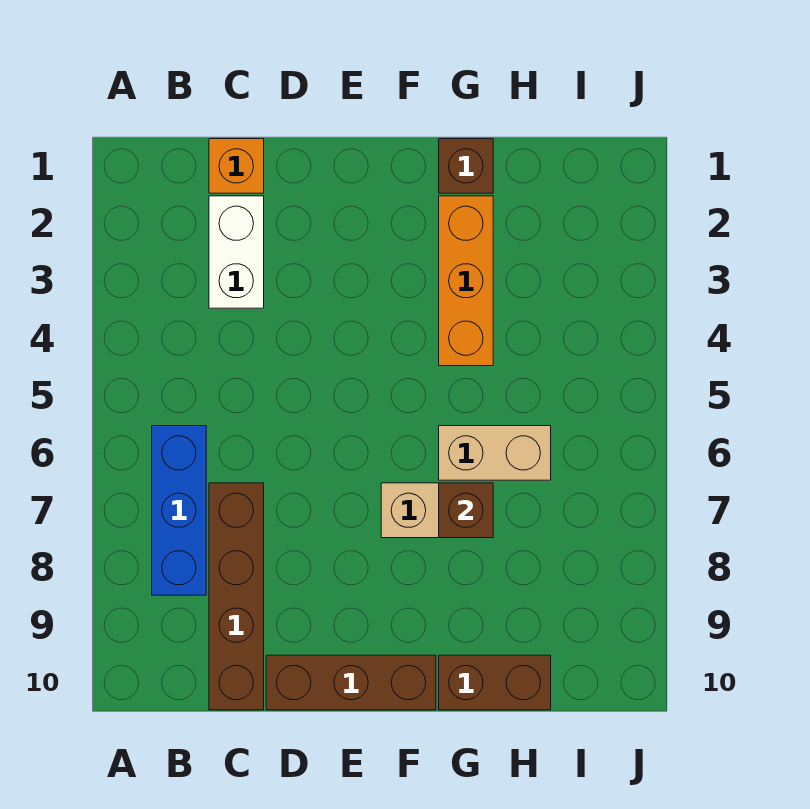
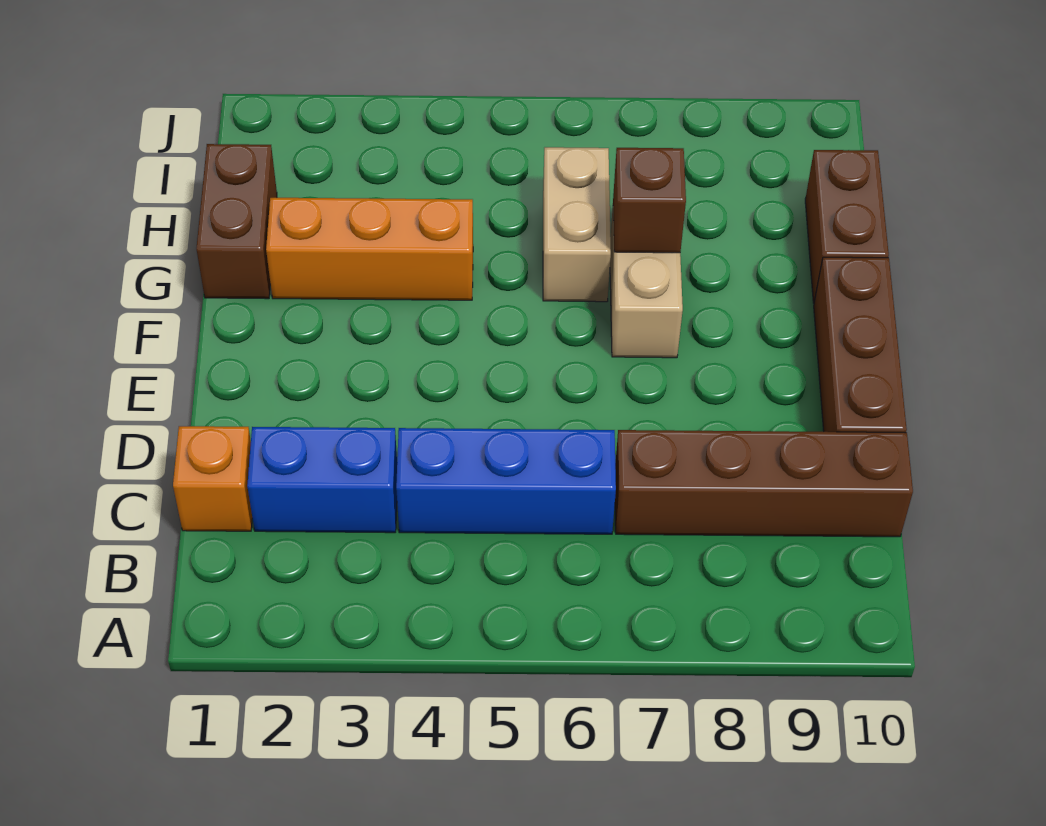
blue 1x3 brick [152,426,206,595] -> blue 1x3 brick moved to [396,428,616,534]
white 1x2 brick [209,196,264,308] -> blue 1x2 brick [247,427,397,533]
brown 1x1 brick [439,139,493,193] -> brown 1x2 brick [196,144,277,299]

